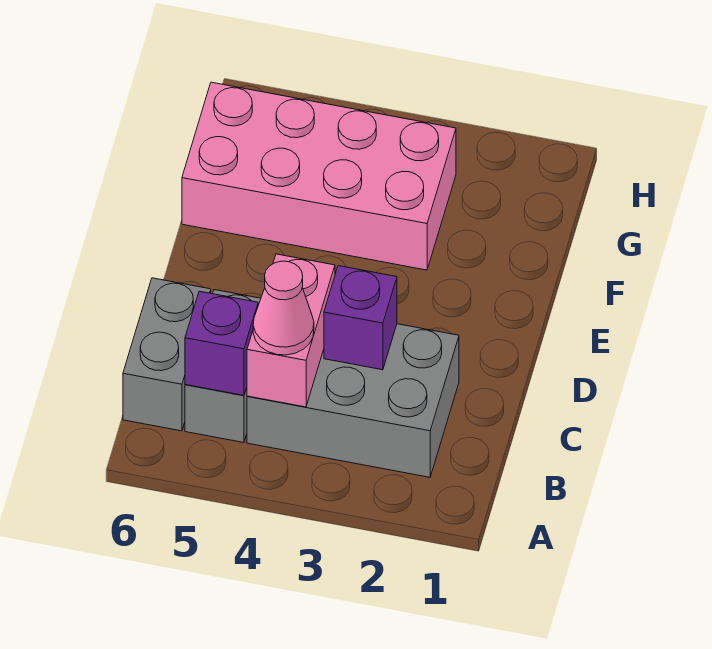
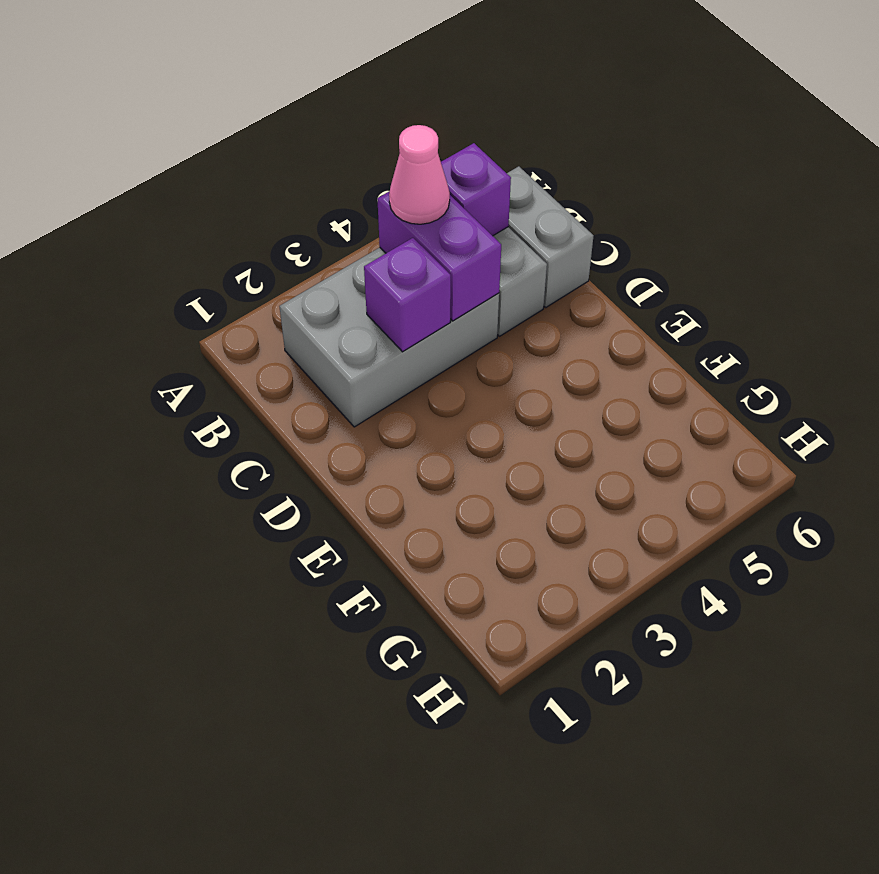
pink 1x2 brick [247,254,335,407] -> purple 1x2 brick [377,192,501,321]
pink 2x4 brick [182,82,456,270] -> none

